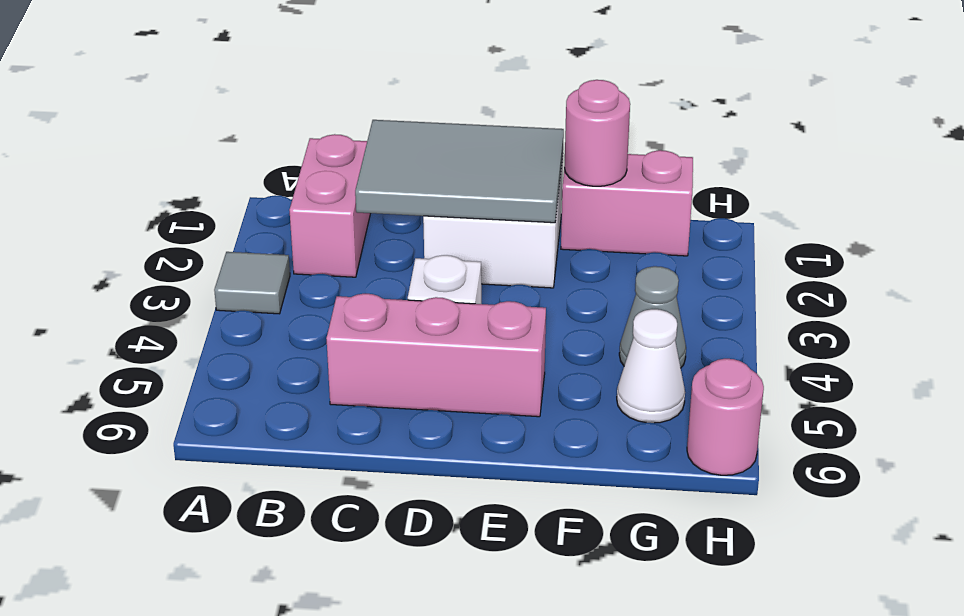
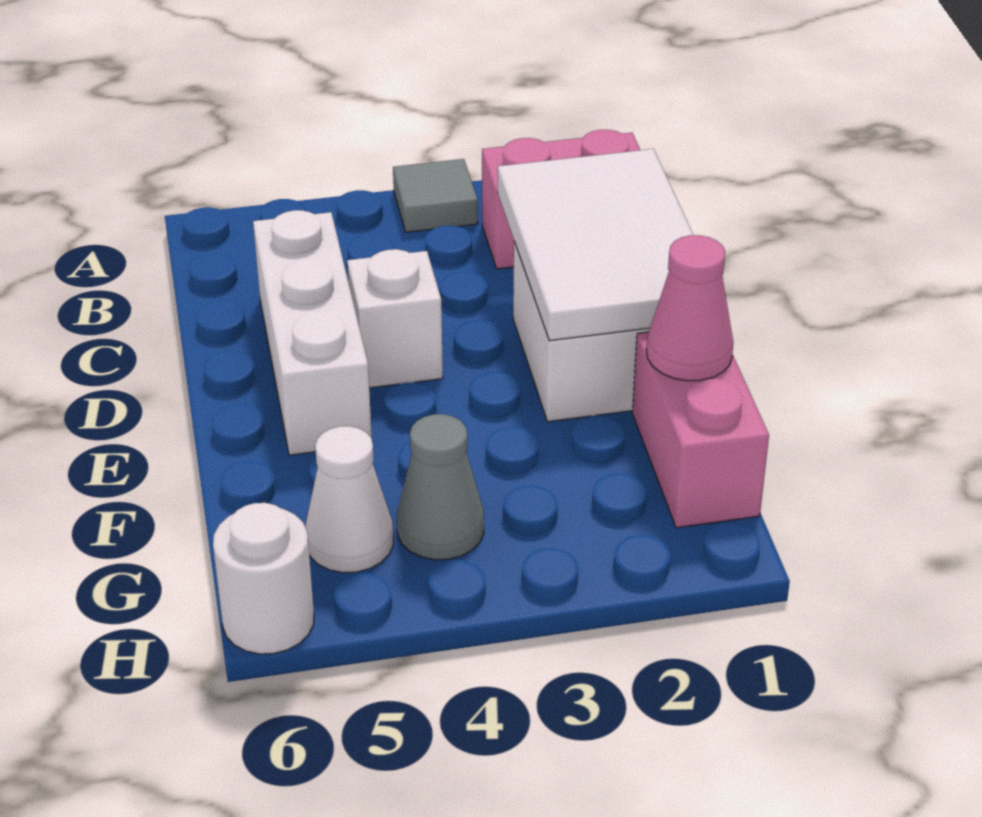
grey 2x3 tile [355,120,564,223] -> white 2x3 tile [498,149,693,341]
pink 1x3 brick [326,294,546,417] -> white 1x3 brick [253,210,372,455]
pink 1x1 round brick [564,80,630,186] -> pink 1x1 cone [646,235,734,381]
pink 1x1 round brick [687,359,764,475] -> white 1x1 round brick [213,503,314,654]

